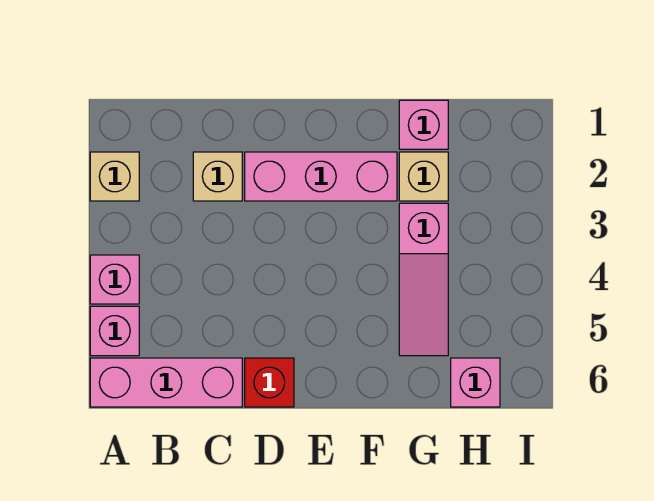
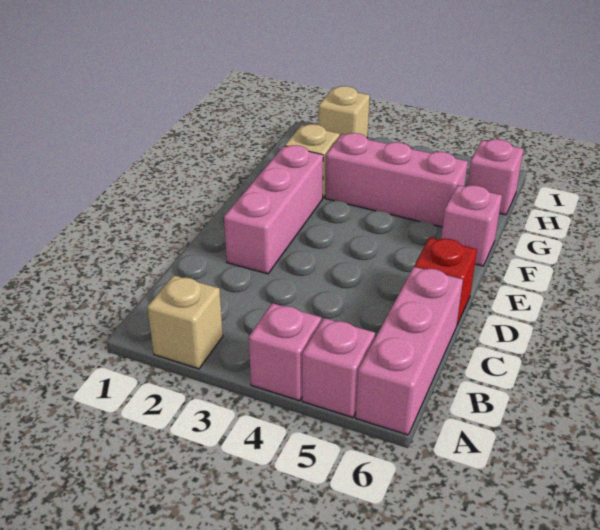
tan 1x1 brick [193,152,242,201] -> tan 1x1 brick moved to [318,86,370,137]
pink 1x1 brick [399,100,448,149] -> pink 1x1 brick moved to [441,185,502,266]
pink 1x3 slope [399,203,448,356] -> pink 1x3 brick [325,133,468,227]

